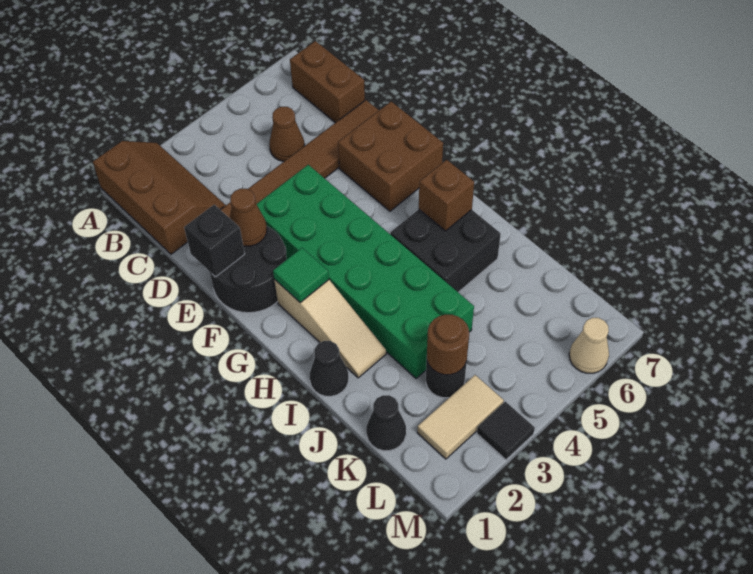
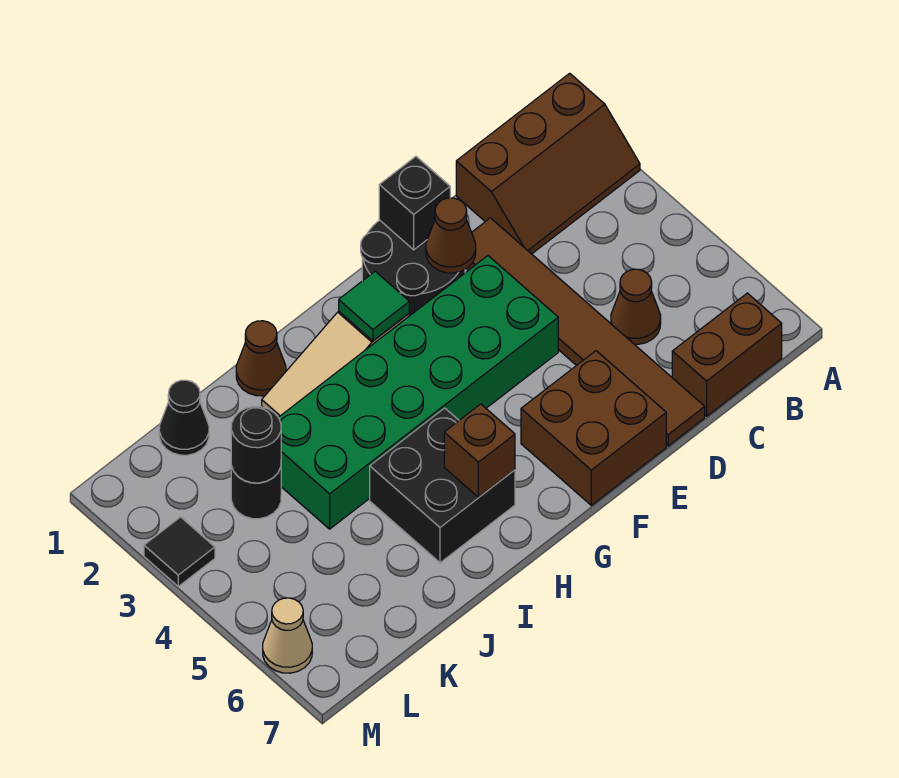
black 1x1 cone [309,341,349,396] -> brown 1x1 cone [236,321,286,396]
brown 1x1 round brick [427,315,469,375] -> black 1x1 round brick [231,407,281,483]
tan 1x2 tile [417,375,504,459] -> none

